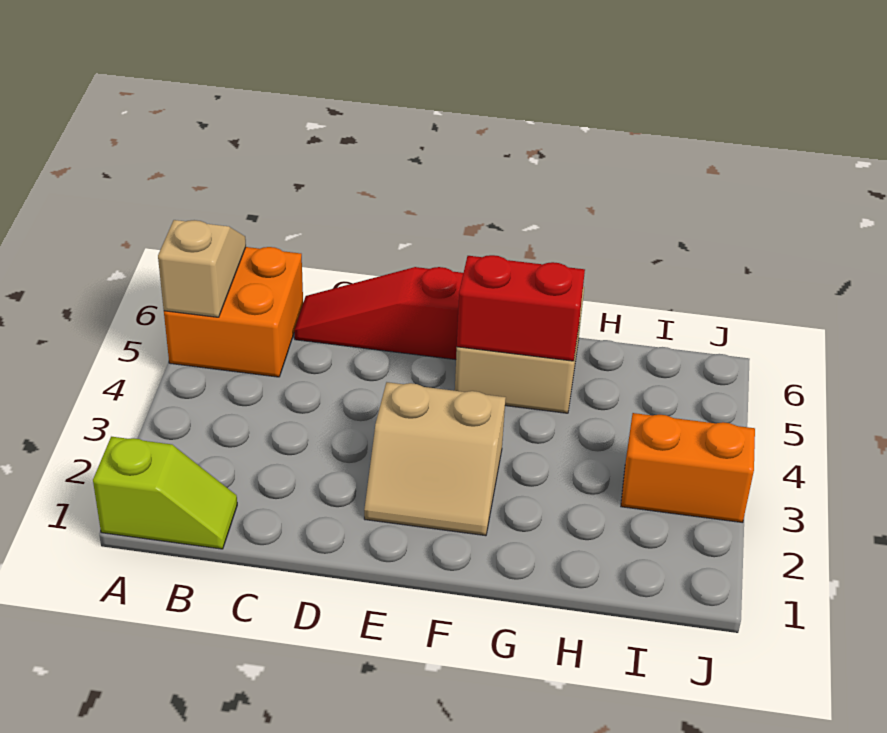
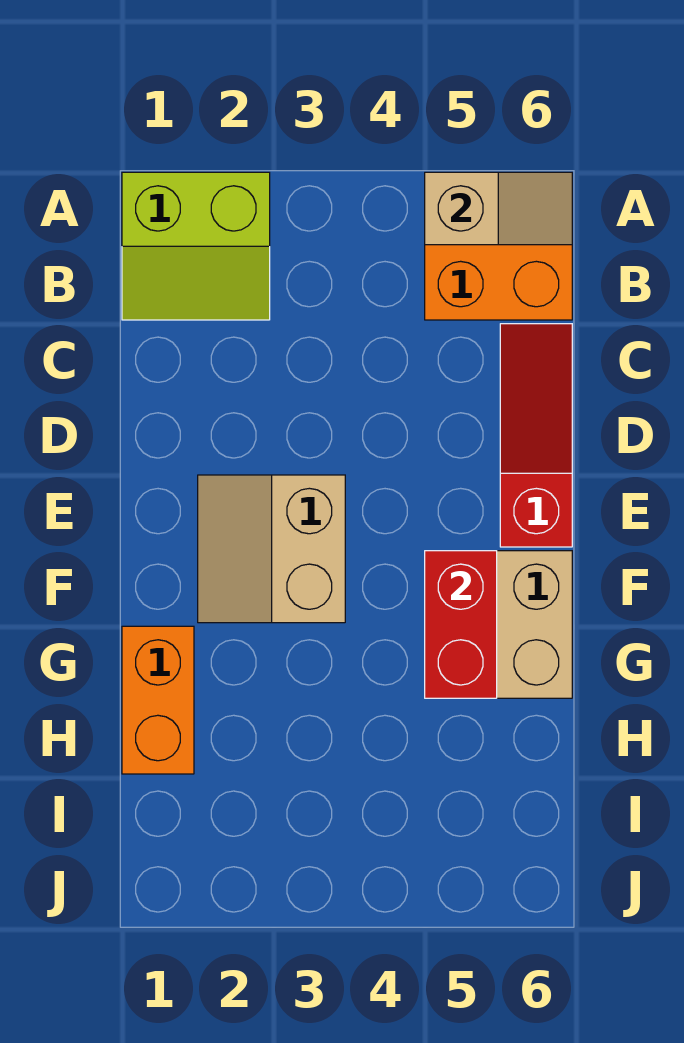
lime 1x2 slope [93,437,237,549] -> lime 2x2 slope [122,172,270,320]
orange 1x2 brick [621,413,755,523] -> orange 1x2 brick moved to [122,626,194,774]

